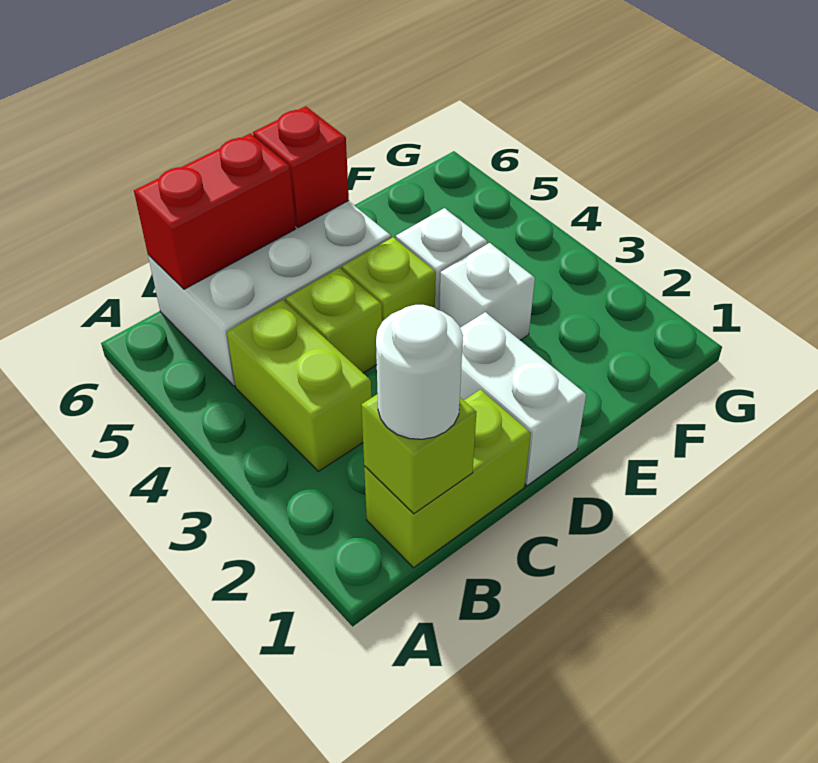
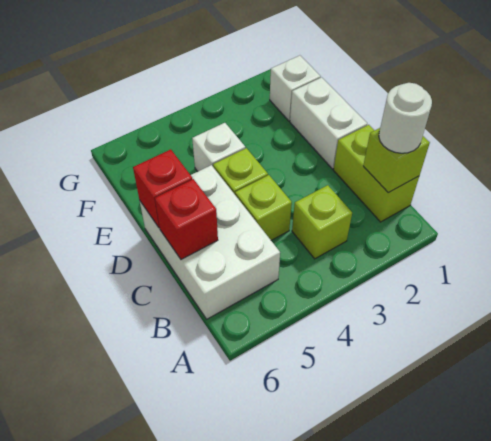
lime 1x2 brick [227,300,371,471] -> lime 1x1 brick [292,185,352,259]
red 1x2 brick [134,134,296,289] -> red 1x1 brick [155,179,218,259]
white 1x2 brick [460,312,586,486] -> white 1x2 brick turned to [290,77,367,169]
white 1x1 brick [439,243,535,340] -> white 1x1 brick moved to [270,55,321,121]

